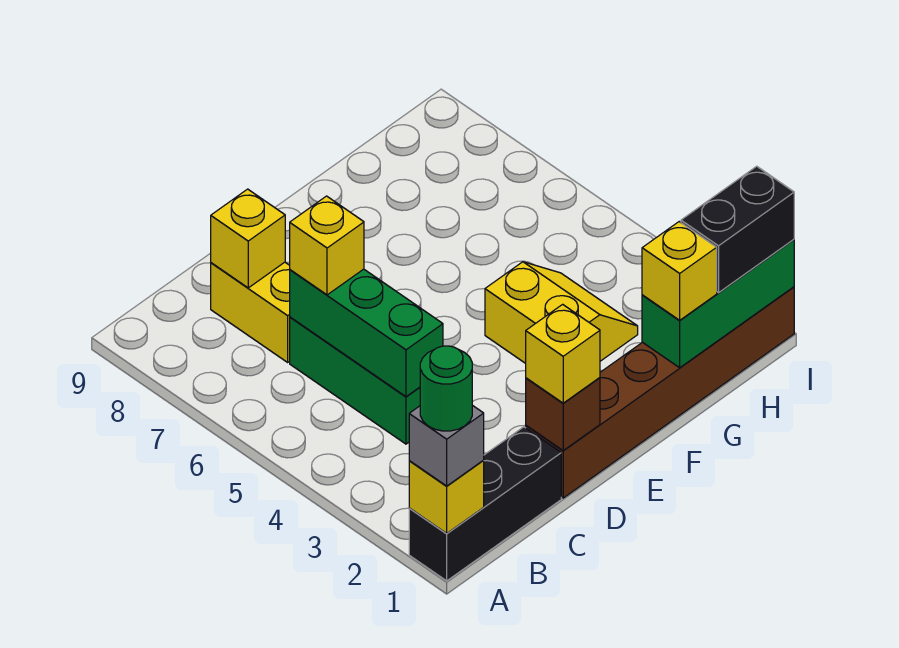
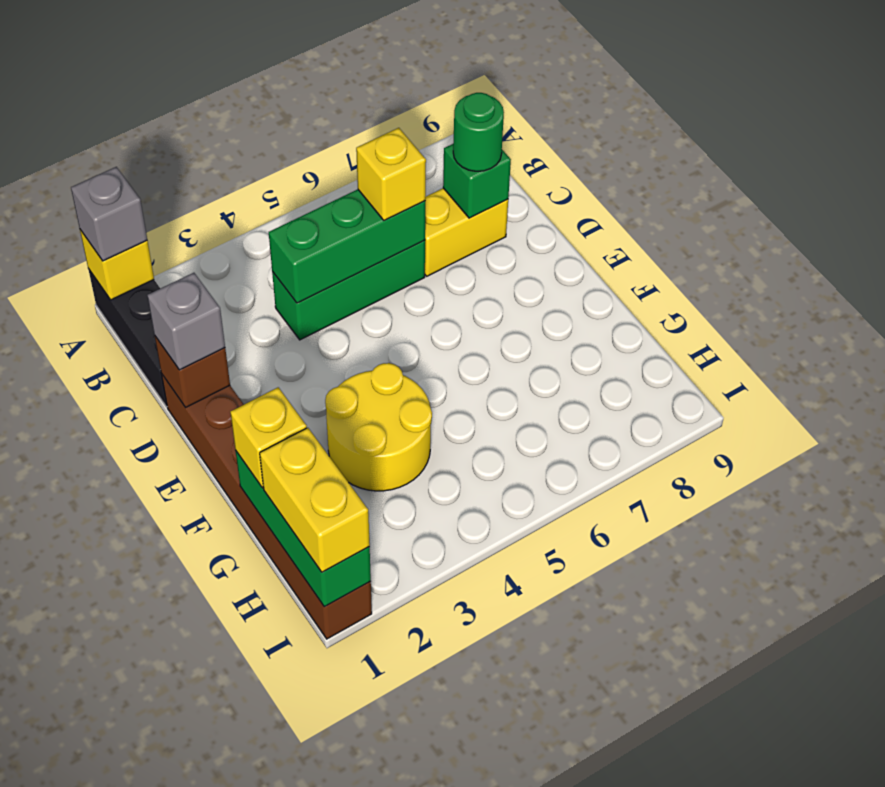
green 1x1 round brick [420,346,472,431] -> green 1x1 round brick moved to [453,93,504,171]
yellow 1x1 brick [211,189,285,288] -> green 1x1 brick [443,144,511,218]
yellow 1x1 brick [526,304,600,403] -> grey 1x1 brick [148,273,225,370]
yellow 2x2 slope [485,262,638,364] -> yellow 2x2 round brick [325,363,432,491]
black 1x2 brick [681,166,794,293] -> yellow 1x2 brick [260,428,370,572]

